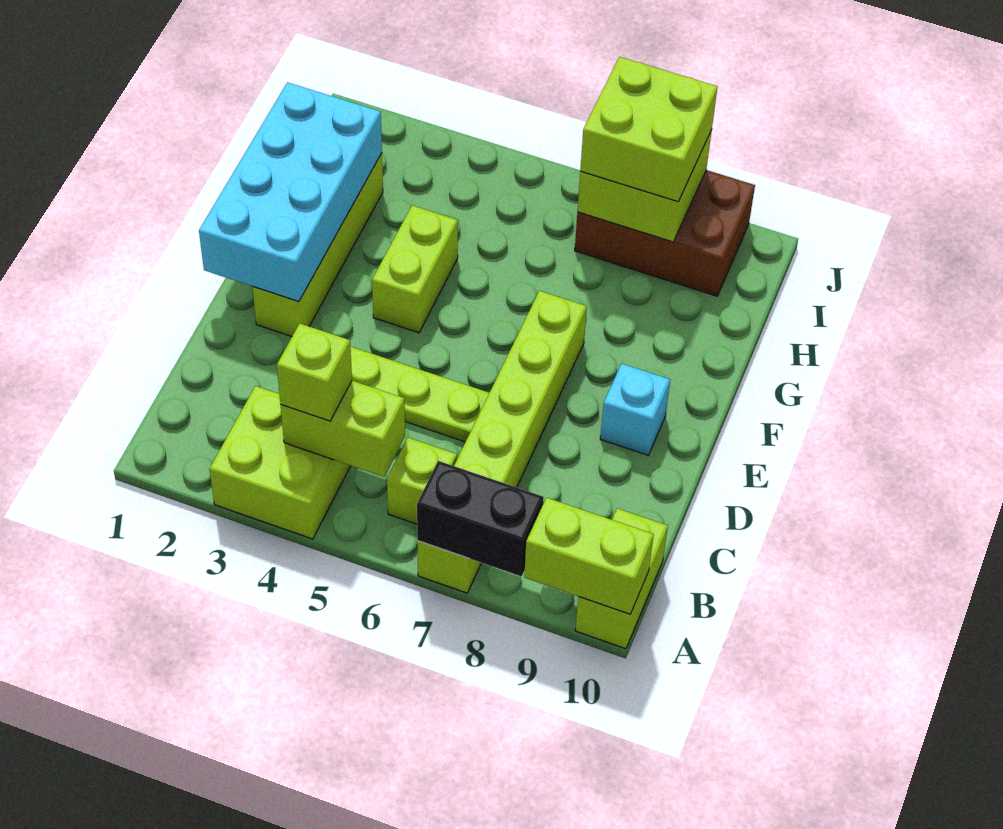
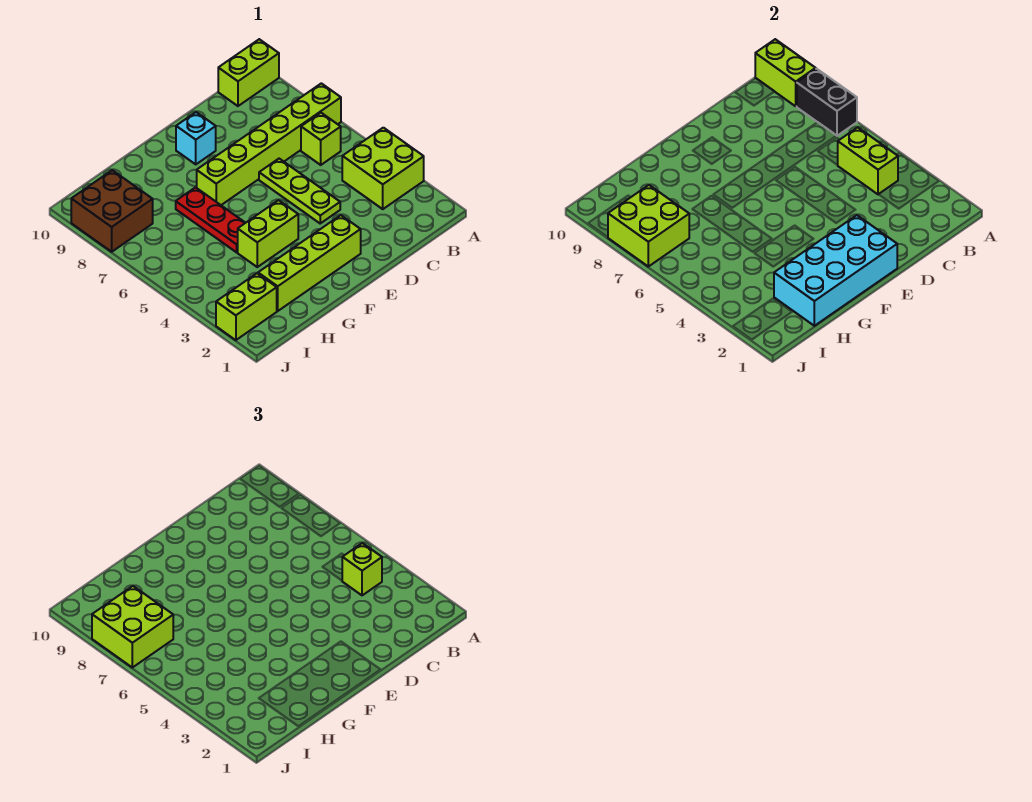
none -> red 1x3 plate [176,187,245,252]
none -> lime 1x2 brick [216,273,277,340]
brown 2x3 brick [575,170,755,296] -> brown 2x2 brick [71,170,153,252]

